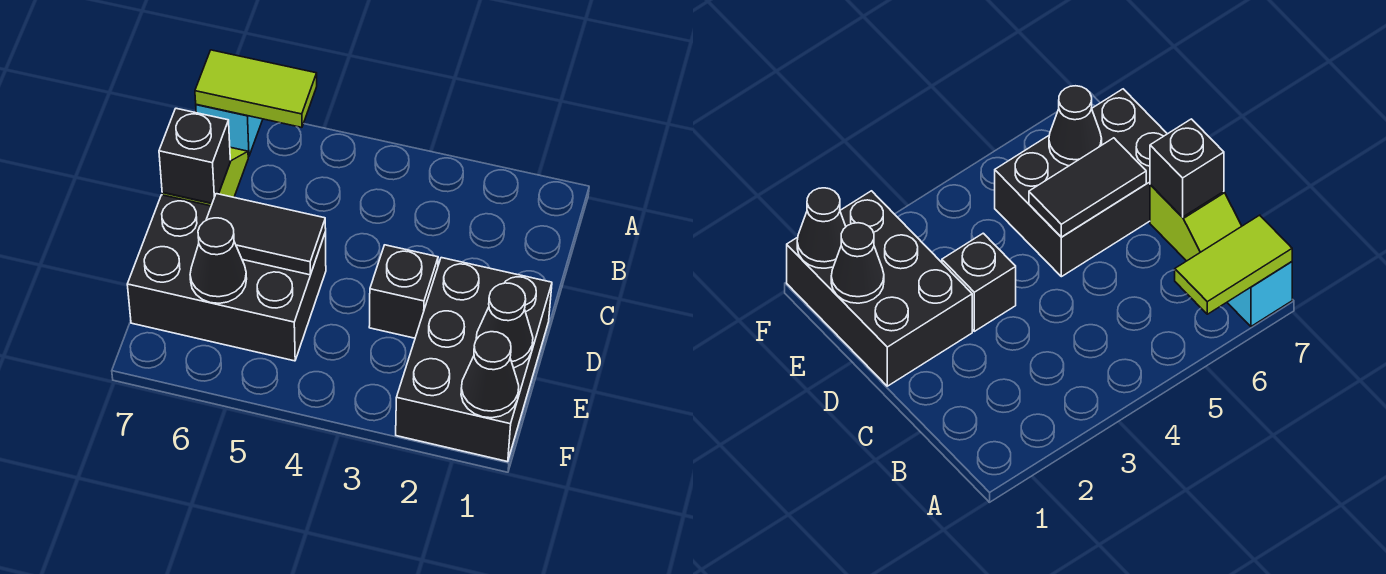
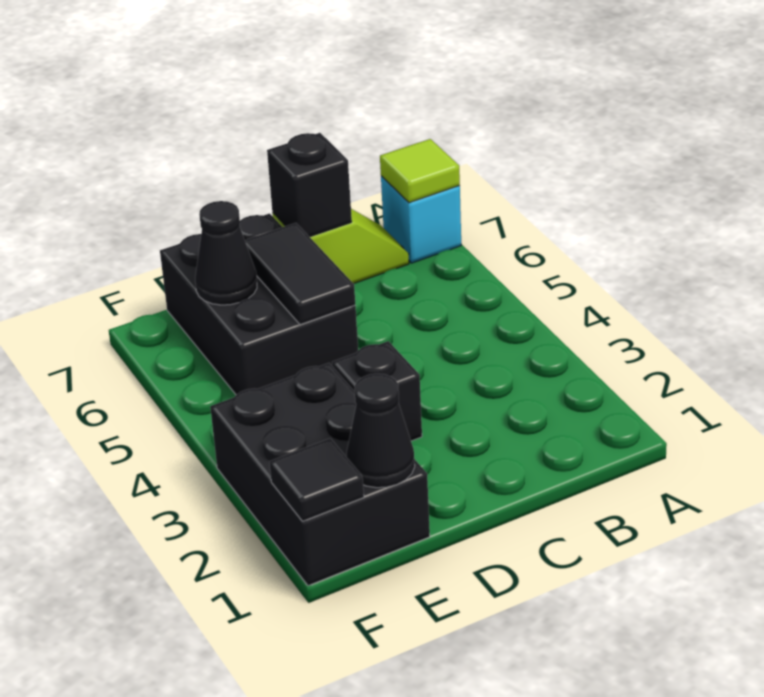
lime 1x2 tile [195,50,317,127] -> lime 1x1 tile [380,139,460,203]
black 2x3 brick [396,258,552,462] -> black 2x3 brick turned to [210,363,430,586]
black 1x1 cone [461,332,519,418] -> black 1x1 tile [269,438,364,521]

